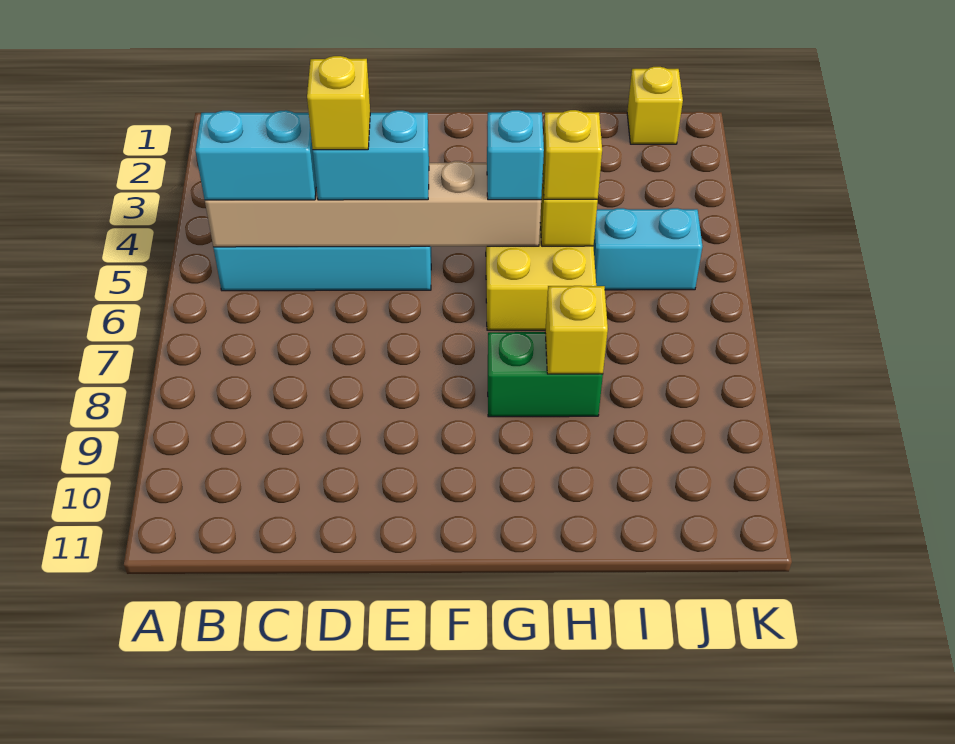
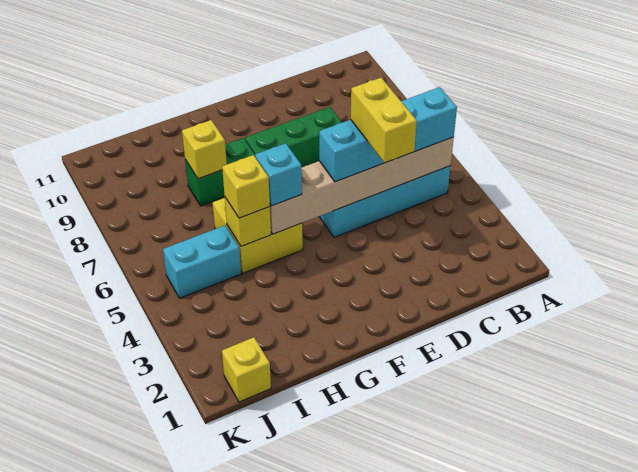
yellow 1x1 brick [307,56,370,150] -> yellow 1x2 brick [351,78,417,163]
none -> green 1x3 brick [245,107,342,168]

